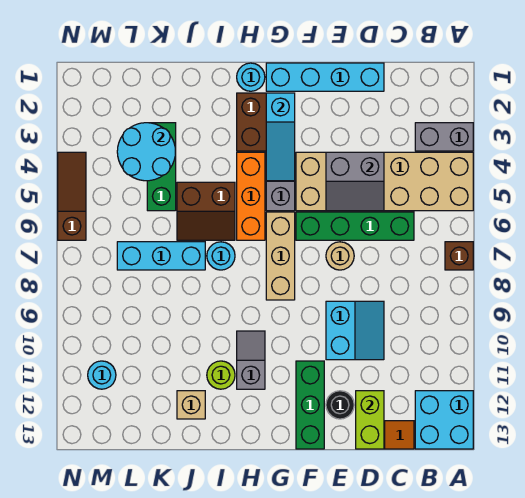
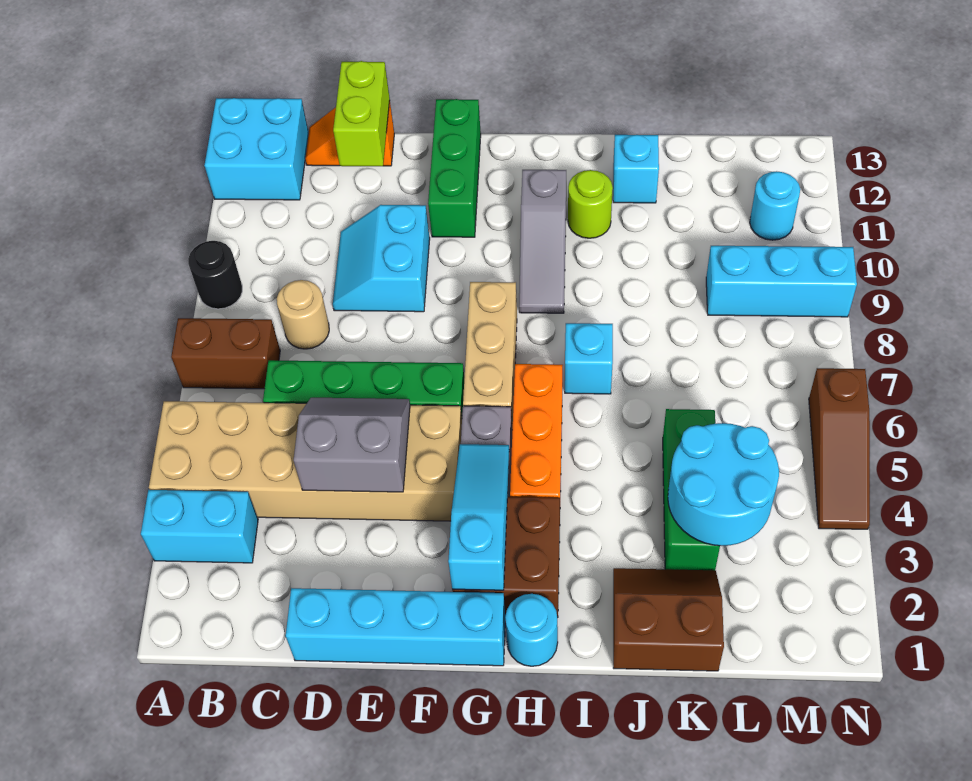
grey 1x2 brick [415,123,473,151] -> cyan 1x2 brick [141,490,258,563]
brown 1x1 brick [445,242,473,270] -> brown 1x2 brick [171,318,280,389]
tan 1x1 round brick [326,242,354,270] -> tan 1x1 round brick moved to [277,280,329,349]
black 1x1 round brick [326,391,354,419] -> black 1x1 round brick moved to [188,241,242,309]
grey 1x2 slope [237,331,265,389] -> grey 1x3 slope [519,170,566,313]
brown 2x2 slope [177,182,235,240] -> brown 2x2 slope moved to [613,568,724,671]
cyan 1x1 round brick [207,242,235,270] -> cyan 1x1 brick [565,323,613,394]
cyan 1x3 brick [117,242,205,270] -> cyan 1x3 brick moved to [706,246,857,317]
tan 1x1 brick [177,391,205,419] -> cyan 1x1 brick [613,135,659,203]

